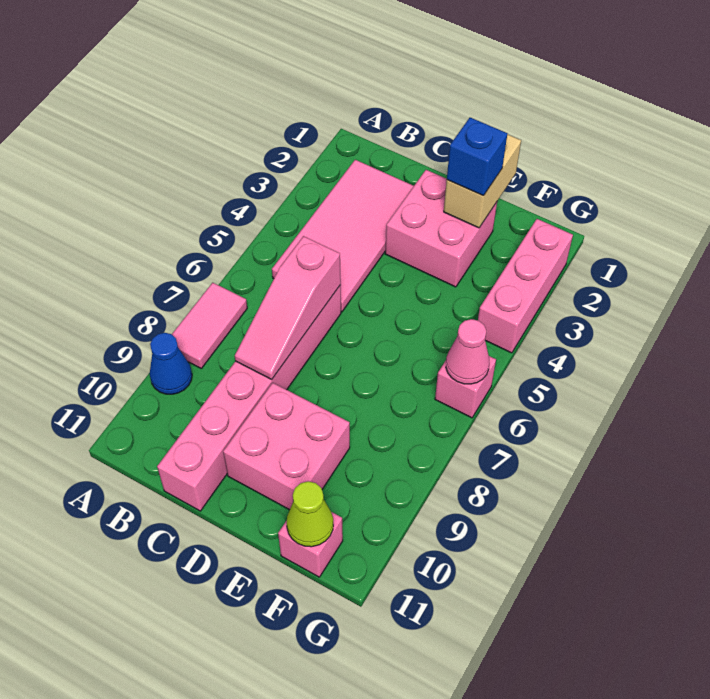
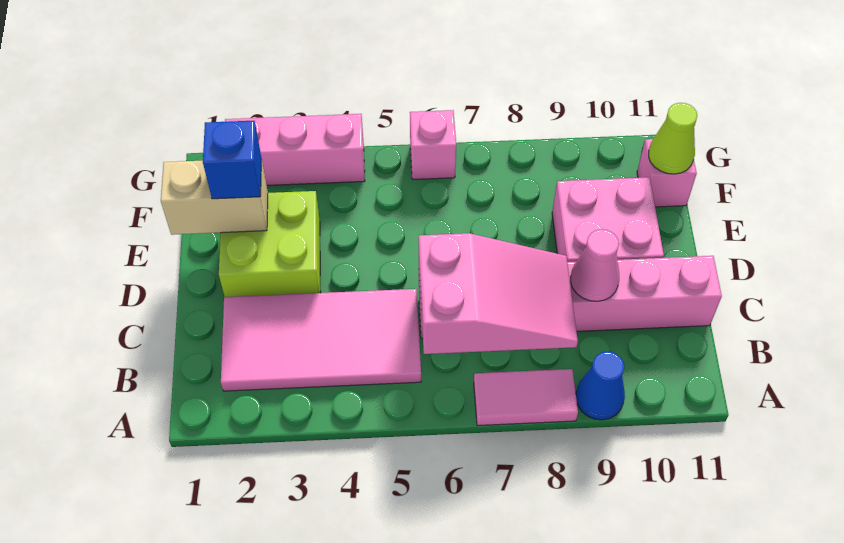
pink 1x3 slope [235,236,341,379] -> pink 2x3 slope [419,233,578,354]
pink 2x2 brick [385,170,497,287] -> lime 2x2 brick [219,191,321,297]
pink 1x1 cone [446,319,489,384] -> pink 1x1 cone moved to [571,229,619,301]

